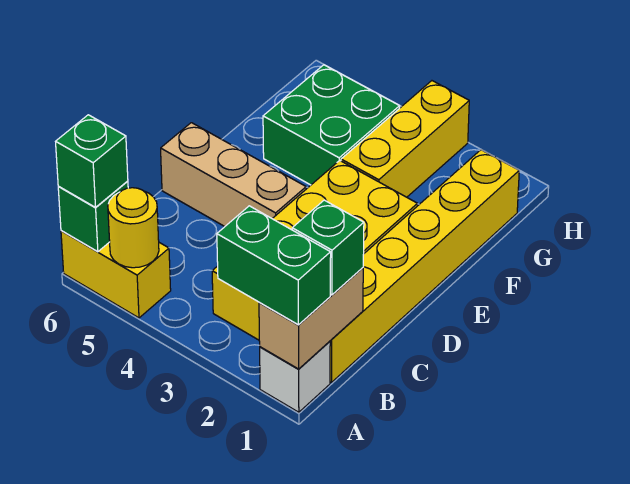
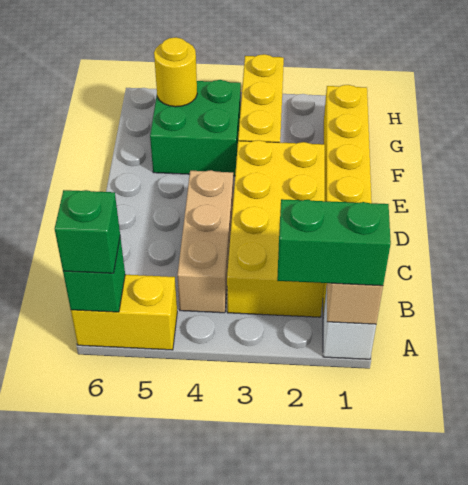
yellow 1x1 round brick [108,188,159,268] -> yellow 1x1 round brick moved to [154,37,197,107]
green 1x1 brick [292,200,364,295] -> none
tan 1x3 brick [161,123,306,226] -> tan 1x3 brick turned to [177,170,233,313]

